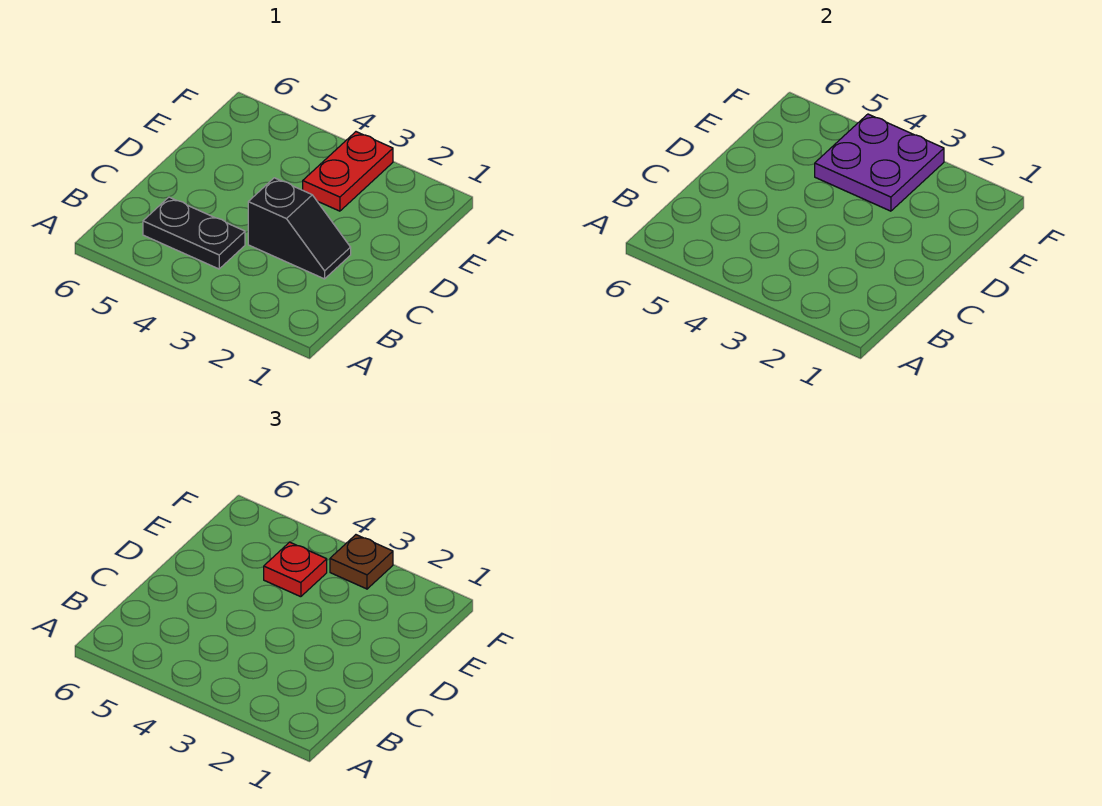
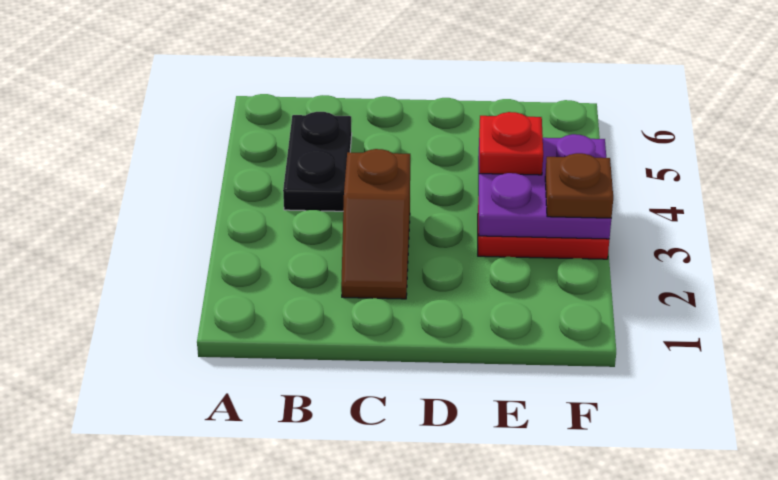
black 1x2 slope [248,178,351,279] -> brown 1x2 slope [341,149,410,299]

